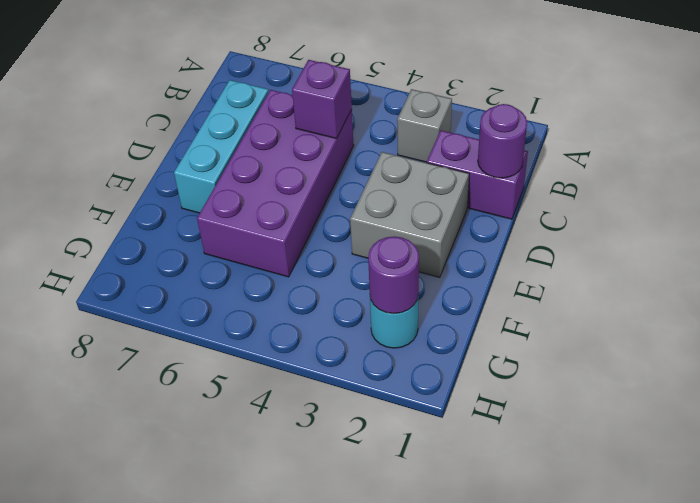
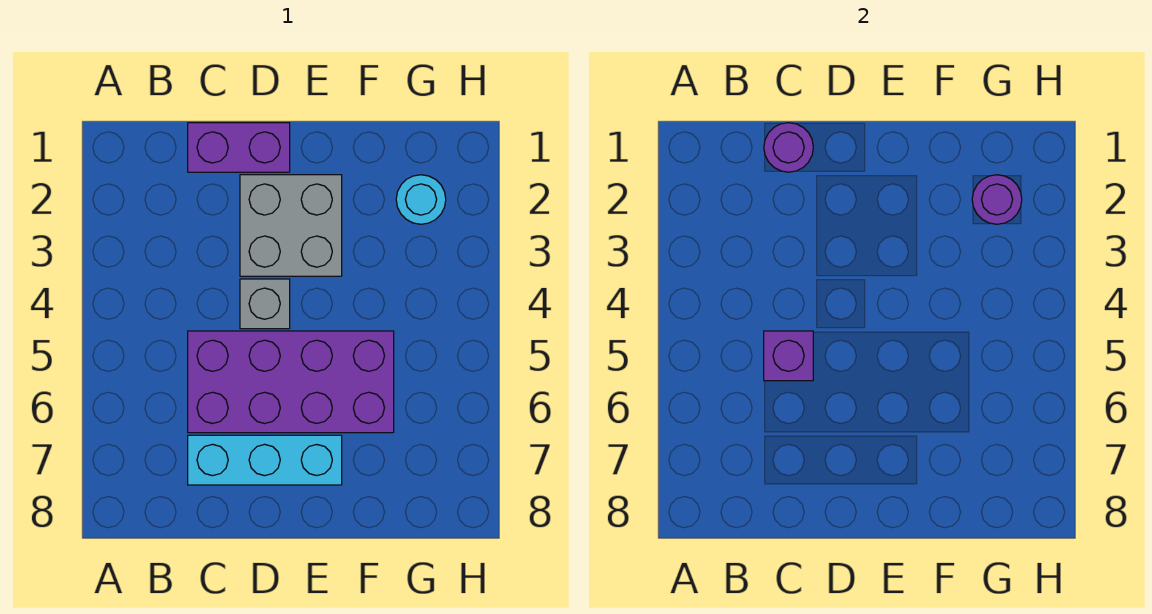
grey 1x1 brick [397,89,452,162] -> grey 1x1 brick moved to [240,279,290,329]
purple 1x2 brick [427,130,528,219] -> purple 1x2 brick turned to [188,123,290,172]

